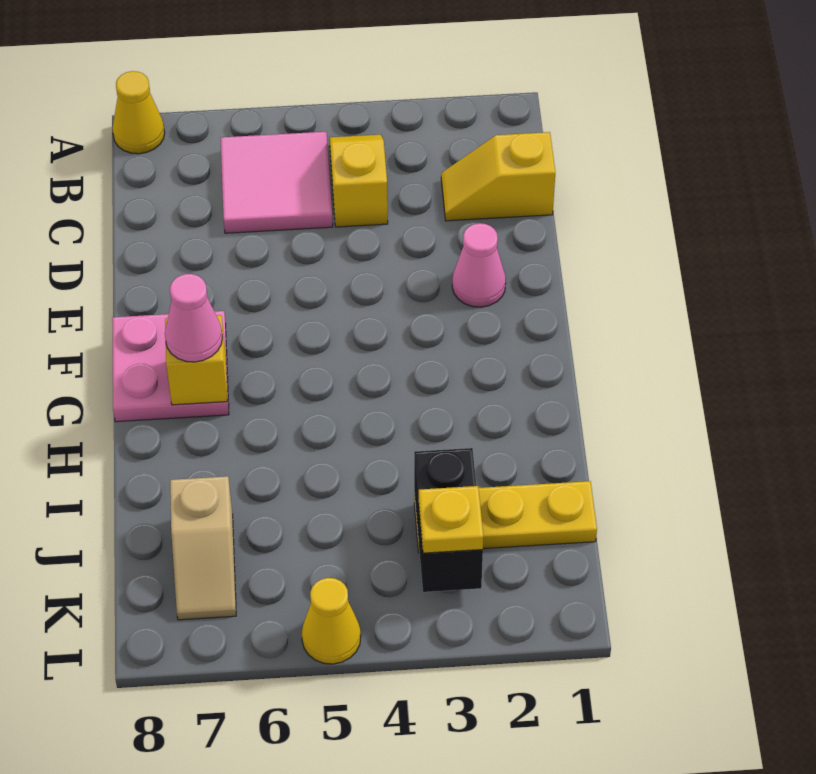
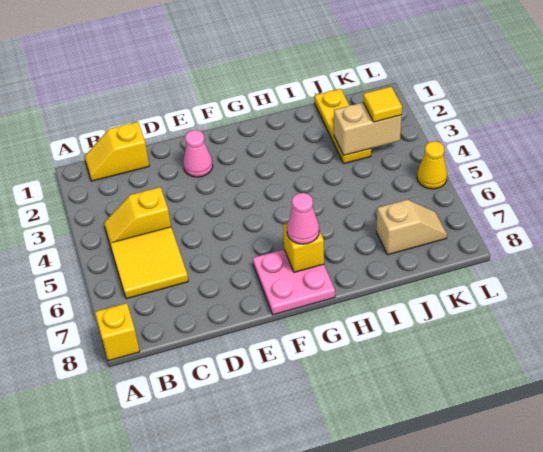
yellow 1x1 cone [112,71,165,154] -> yellow 1x1 brick [95,303,140,361]
pink 2x2 tile [221,132,333,233] -> yellow 2x2 tile [110,227,188,299]
yellow 1x2 slope [441,132,555,221] -> yellow 1x2 slope turned to [84,122,149,181]
black 1x2 brick [414,448,483,592] -> tan 1x2 brick [334,103,402,155]
yellow 1x1 plate [419,486,483,553] -> yellow 1x1 tile [363,87,402,122]

